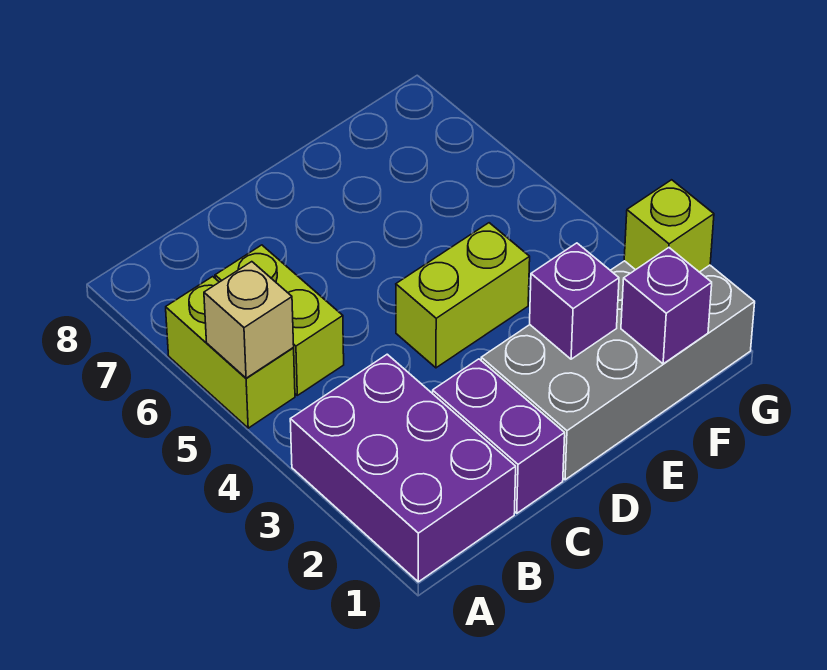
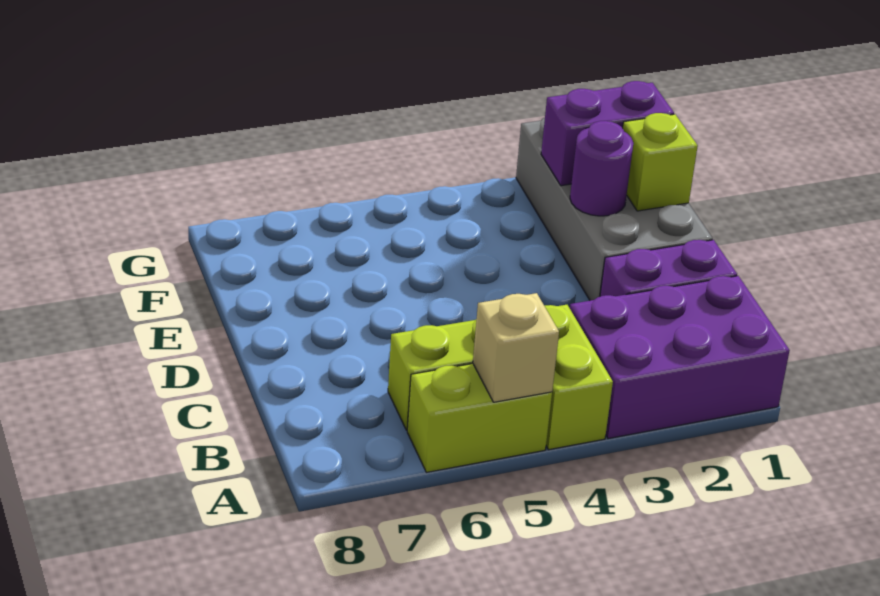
lime 1x2 brick [396,223,530,368] -> lime 1x2 brick moved to [544,305,613,450]
purple 1x1 brick [530,243,619,359] -> purple 1x1 round brick [570,121,633,216]
purple 1x1 brick [621,248,712,364] -> purple 1x2 brick [541,81,674,186]
lime 1x1 brick [624,180,714,272] -> lime 1x1 brick moved to [623,113,698,211]

